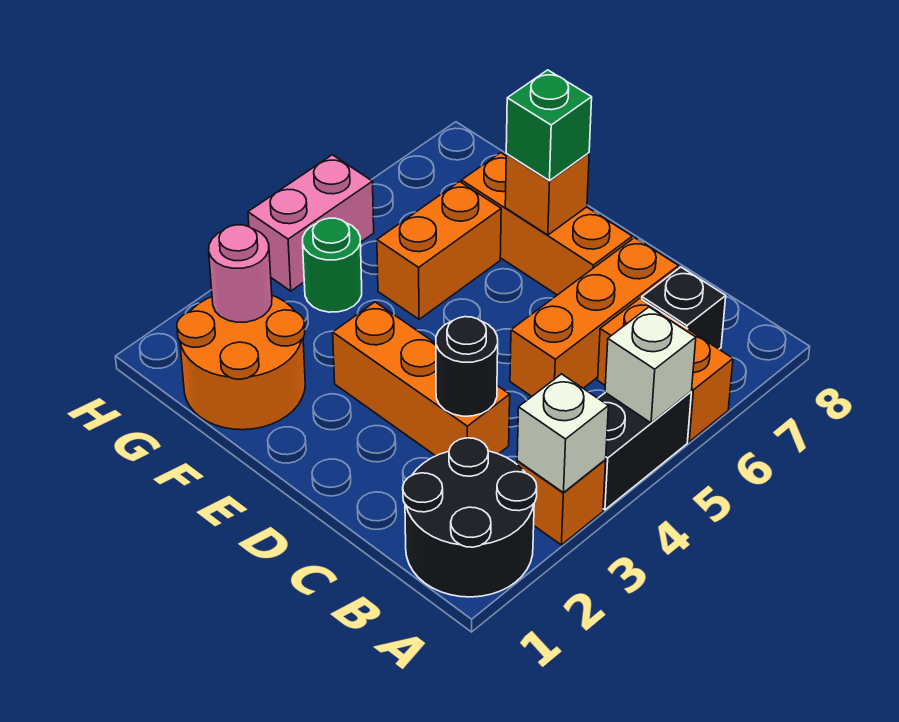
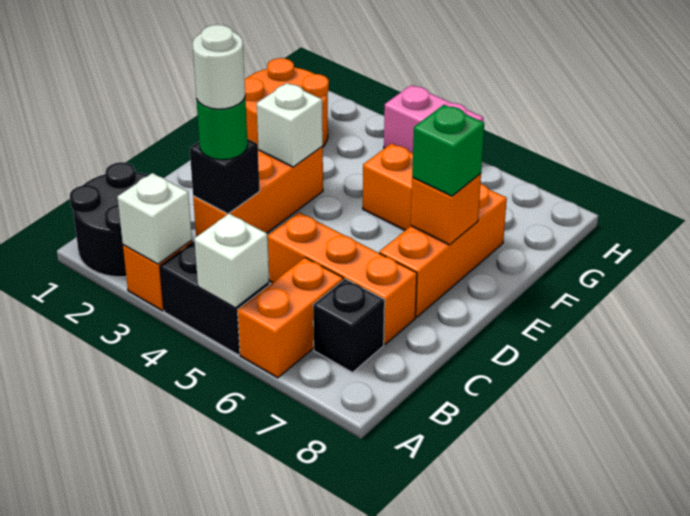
black 1x1 round brick [436,317,498,416] -> black 1x1 brick [190,139,260,214]
none -> white 1x1 round brick [193,25,245,109]
none -> white 1x1 brick [257,83,323,167]
pink 1x1 round brick [209,225,272,322] -> none
green 1x1 round brick [303,218,362,312] -> green 1x1 round brick moved to [197,98,248,160]

